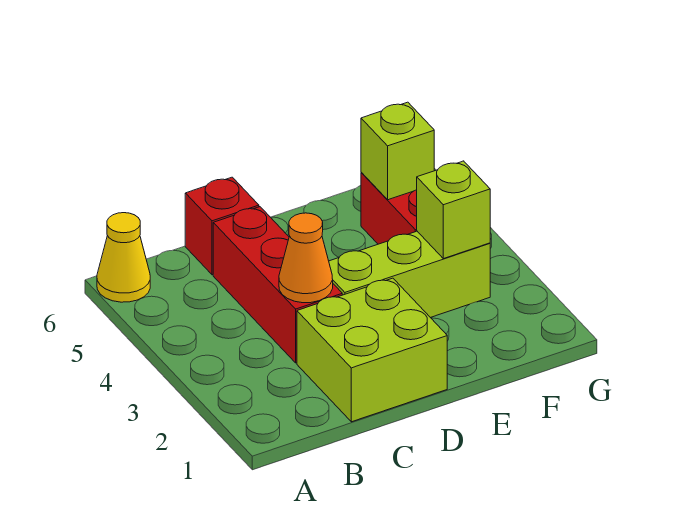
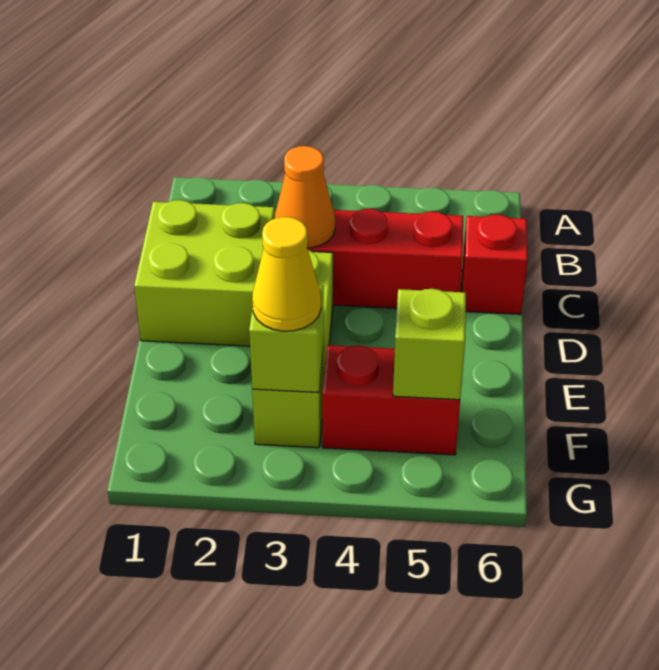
yellow 1x1 cone [97,213,150,302] -> yellow 1x1 cone moved to [252,217,321,331]

